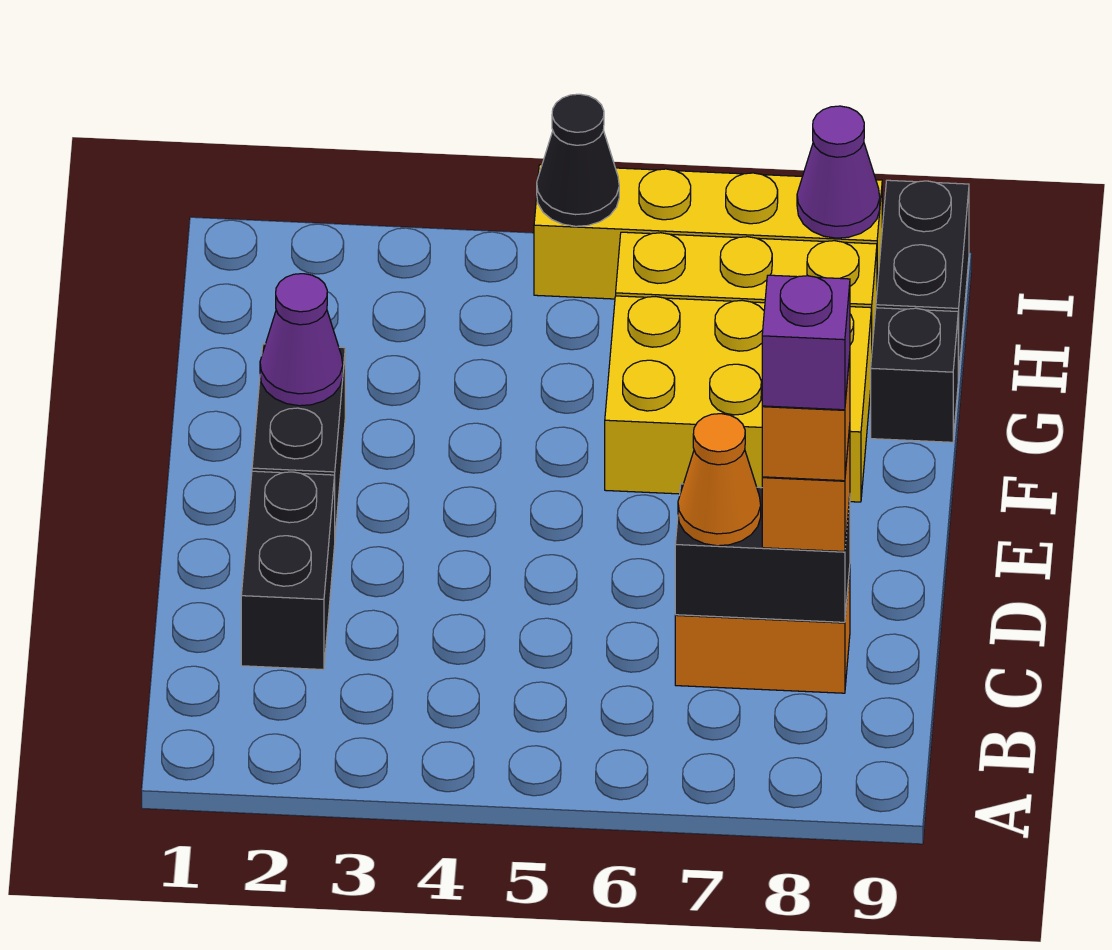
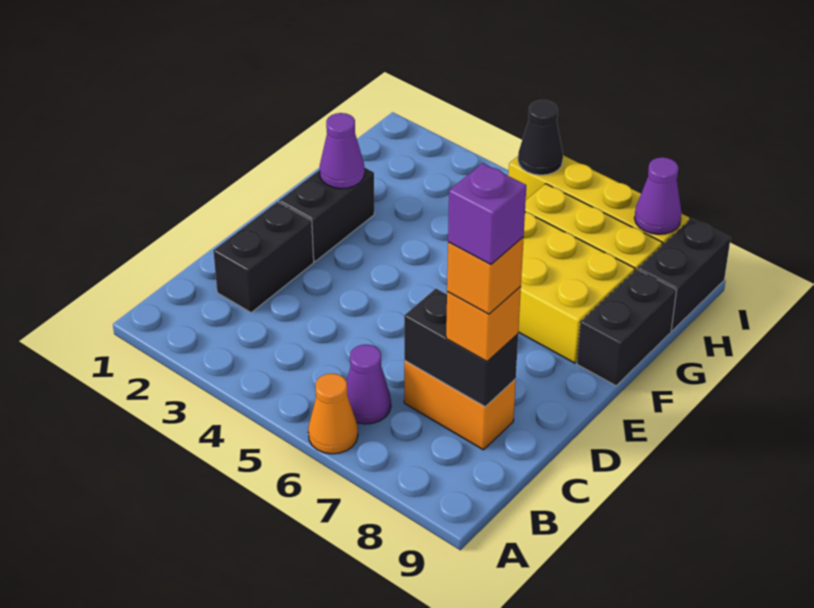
none -> purple 1x1 cone [347,344,391,424]
orange 1x1 cone [678,414,761,546] -> orange 1x1 cone moved to [308,373,358,454]
black 1x1 brick [871,308,958,442] -> black 1x2 brick [577,269,677,386]

